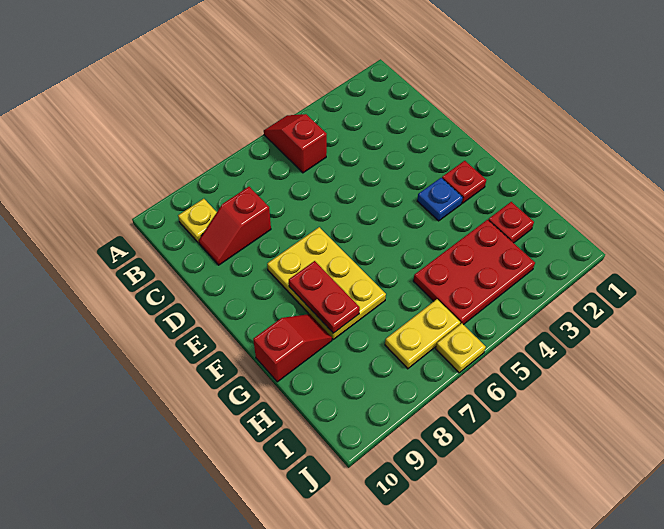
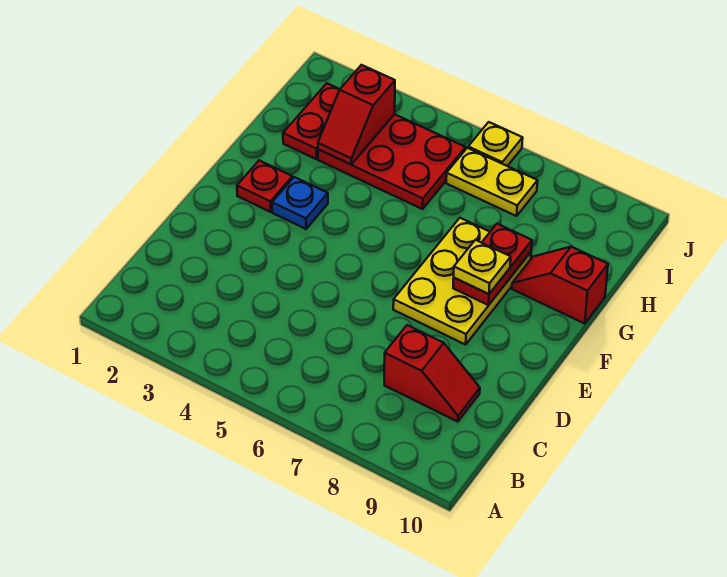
red 1x2 slope [264,114,327,173] -> red 1x2 slope moved to [318,65,395,164]
yellow 1x1 plate [178,199,217,243] -> yellow 1x1 plate moved to [454,240,511,294]
red 1x1 plate [488,202,534,243] -> red 1x2 plate [283,83,340,159]

